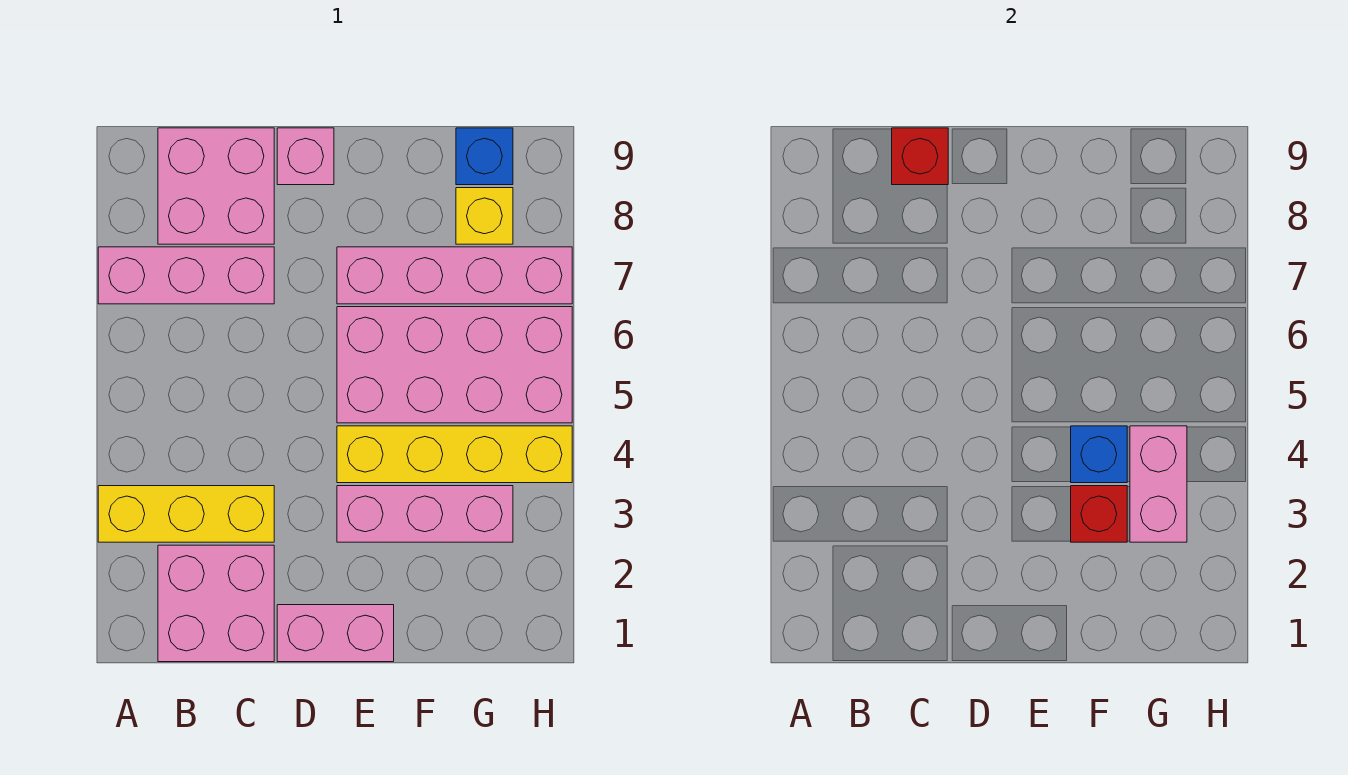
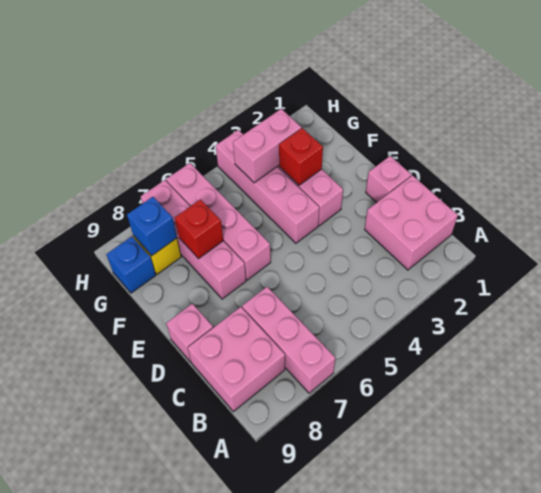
yellow 1x3 brick [98,486,274,542] -> none
red 1x1 brick [892,128,948,185] -> red 1x1 brick moved to [175,200,223,259]
pink 1x2 brick [277,605,394,662] -> pink 1x1 brick [366,156,411,203]
yellow 1x4 brick [337,426,572,483] -> pink 1x4 brick [216,130,319,243]
pink 2x4 brick [337,307,572,423] -> pink 1x4 brick [166,163,271,280]
blue 1x1 brick [1071,426,1127,483] -> blue 1x1 brick moved to [127,197,177,255]

